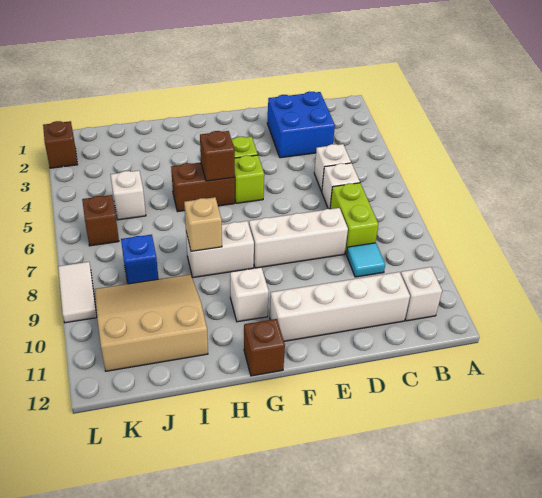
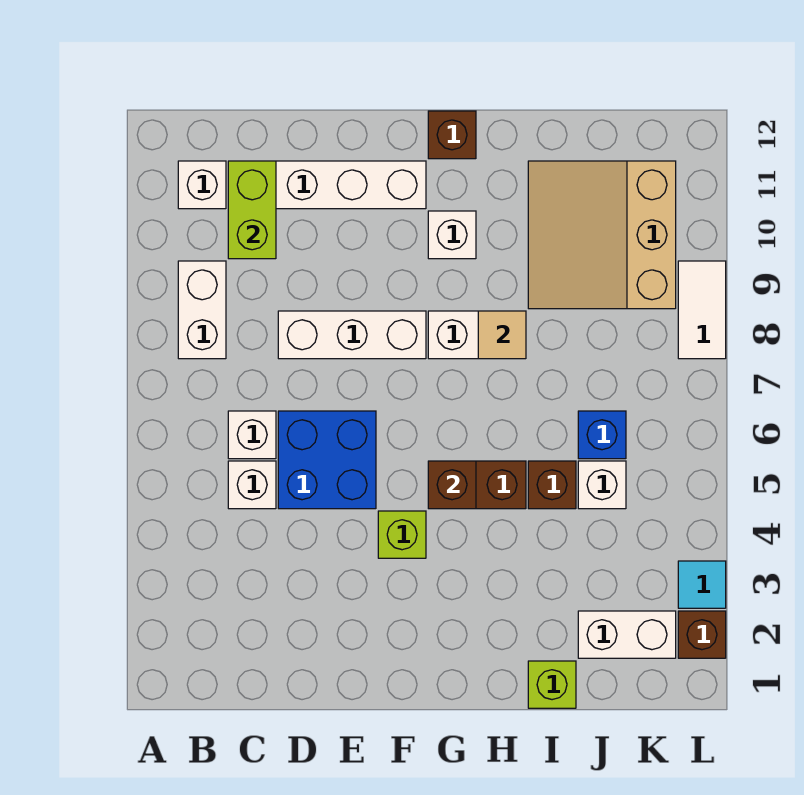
none -> white 1x2 brick [178,261,226,359]
blue 2x2 brick [267,92,335,158] -> blue 2x2 brick moved to [278,411,376,509]
lime 1x2 brick [330,183,379,254] -> lime 1x2 brick moved to [228,161,276,259]
cyan 1x1 tile [347,243,385,277] -> cyan 1x1 tile moved to [678,561,726,608]
lime 1x1 brick [234,155,264,203] -> lime 1x1 brick moved to [528,661,576,708]
tan 1x1 brick [184,197,222,251] -> tan 1x1 tile [478,311,526,359]
tan 3x3 slope [95,274,208,371] -> tan 3x3 slope turned to [528,161,676,309]
none -> white 1x2 brick [578,611,676,658]
blue 1x1 brick [121,235,158,284] -> blue 1x1 brick moved to [578,411,626,459]
brown 1x1 brick [82,195,119,246] -> brown 1x1 brick moved to [528,461,576,509]

